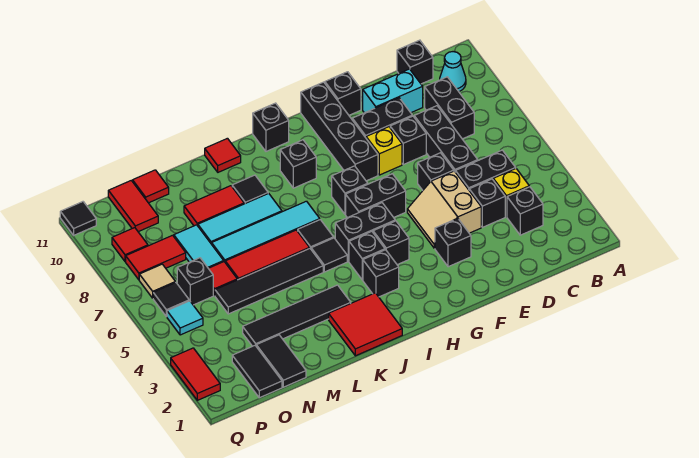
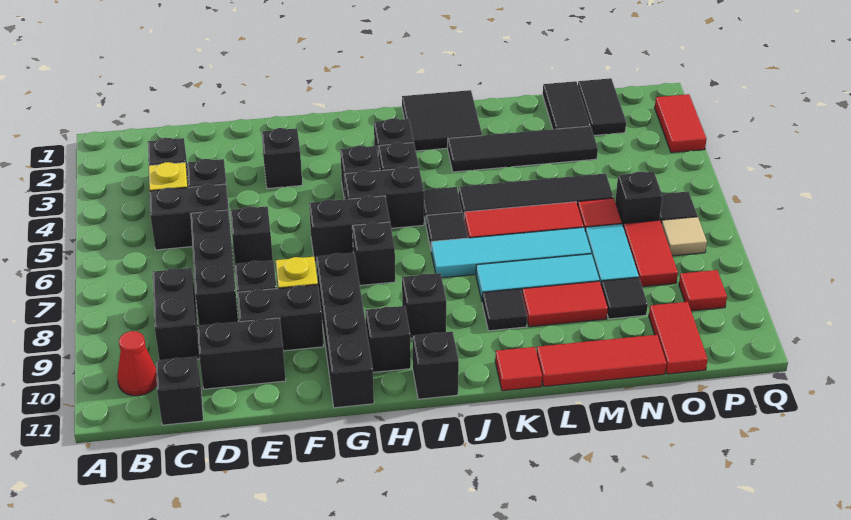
cyan 1x1 cone [440,52,466,92] -> red 1x1 cone [117,331,157,396]
cyan 1x2 brick [363,69,423,113] -> black 1x2 brick [197,318,286,389]
tan 2x2 slope [407,171,481,248] -> none
black 1x1 brick [325,72,361,115] -> black 1x1 brick moved to [366,306,411,372]
red 2x2 tile [329,293,402,356] -> black 2x2 tile [402,90,482,151]
red 1x1 tile [133,170,169,203] -> red 1x3 tile [537,335,666,387]
red 1x2 tile [126,235,186,280] -> red 1x2 tile turned to [623,220,678,287]
cyan 1x1 tile [167,301,203,335] -> none
black 1x1 tile [60,202,96,235] -> black 1x1 tile moved to [601,278,648,319]

